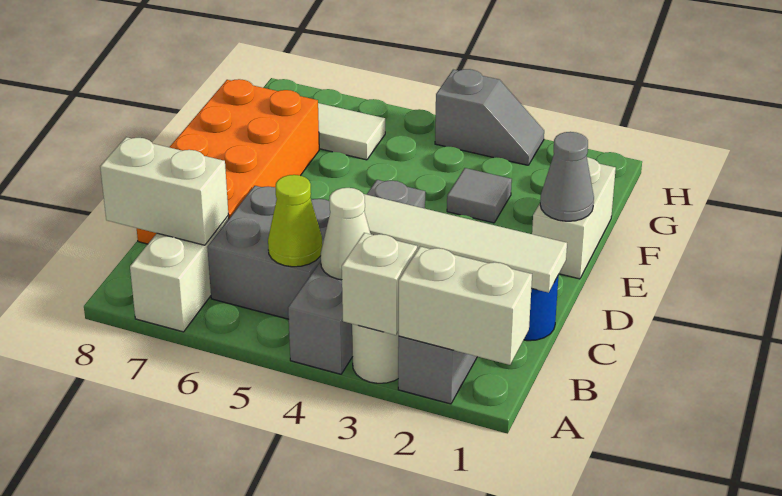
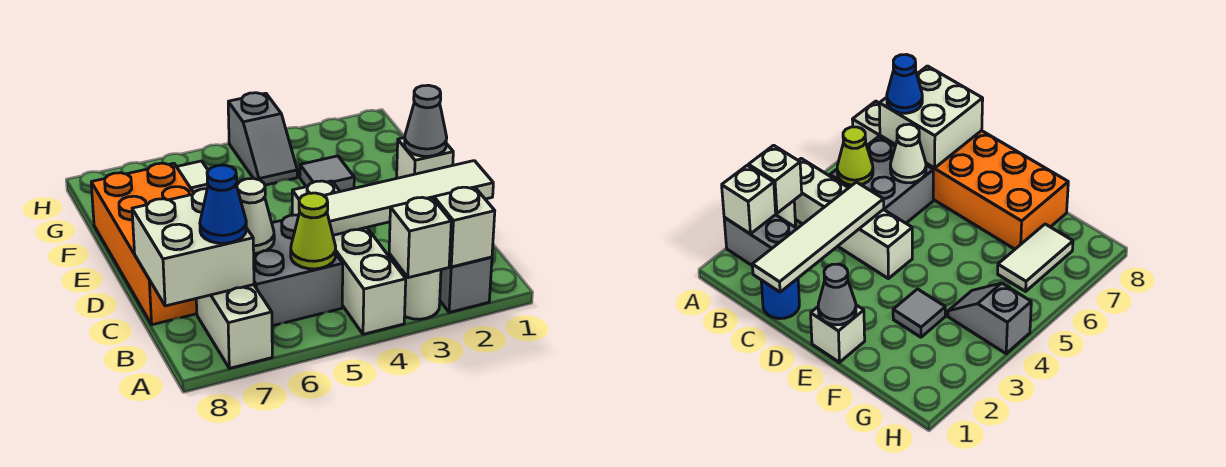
white 1x2 brick [399,247,532,365] -> white 1x1 brick [434,187,495,267]
grey 1x4 brick [288,180,425,374] -> white 1x4 brick [292,181,406,334]
white 1x1 cone [321,188,370,280] -> white 1x1 cone moved to [237,178,274,254]
white 1x2 brick [100,137,228,245] -> white 2x2 brick [132,189,254,306]
none -> blue 1x1 cone [200,165,246,243]
white 1x2 brick [532,157,616,279] -> white 1x1 brick [397,138,453,178]
grey 1x2 slope [435,69,544,165] -> grey 1x2 slope turned to [228,93,297,185]

